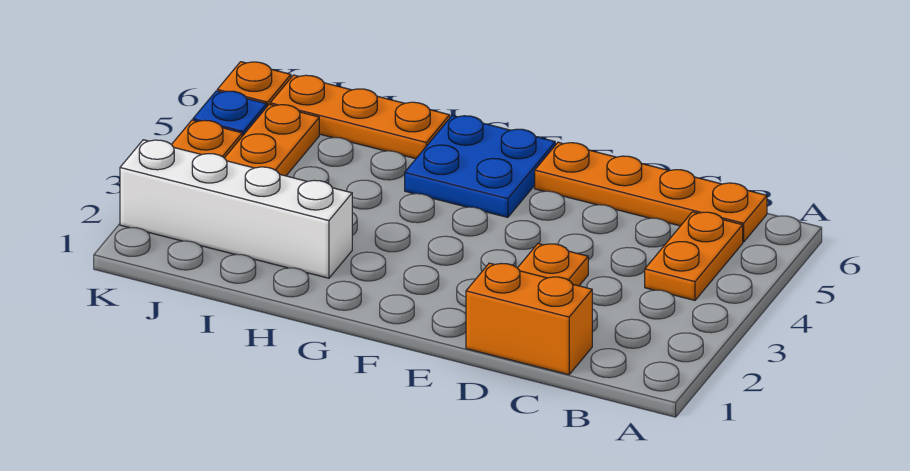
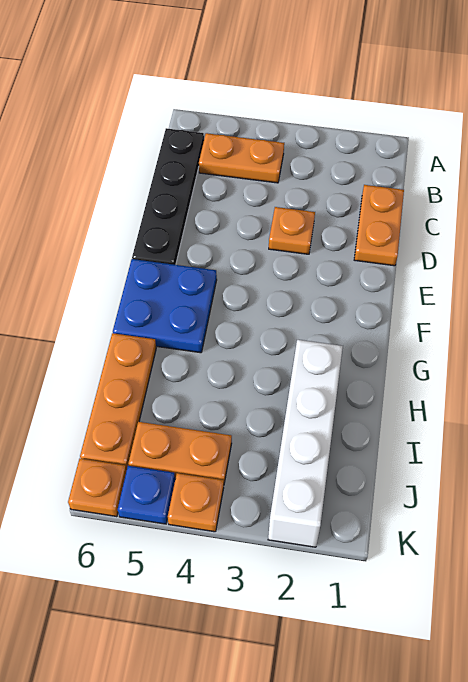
orange 1x4 plate [535,142,767,242] -> black 1x4 plate [132,128,204,265]
orange 1x2 brick [466,263,592,375] -> orange 1x2 plate [354,185,404,266]

